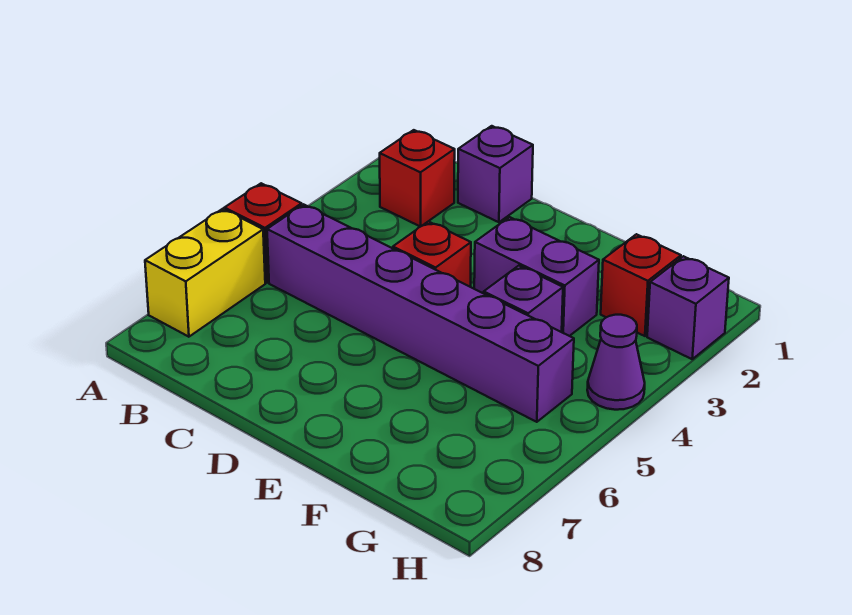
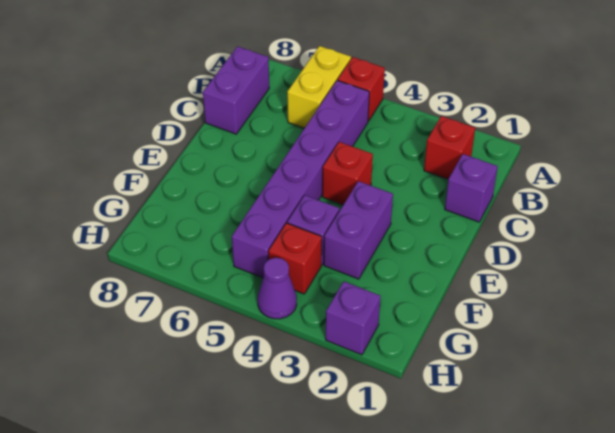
yellow 1x2 brick [145,209,265,337] -> yellow 1x2 brick turned to [287,46,351,128]
none -> purple 1x2 brick [203,46,269,134]
red 1x1 brick [601,234,681,336] -> red 1x1 brick moved to [269,223,322,294]

